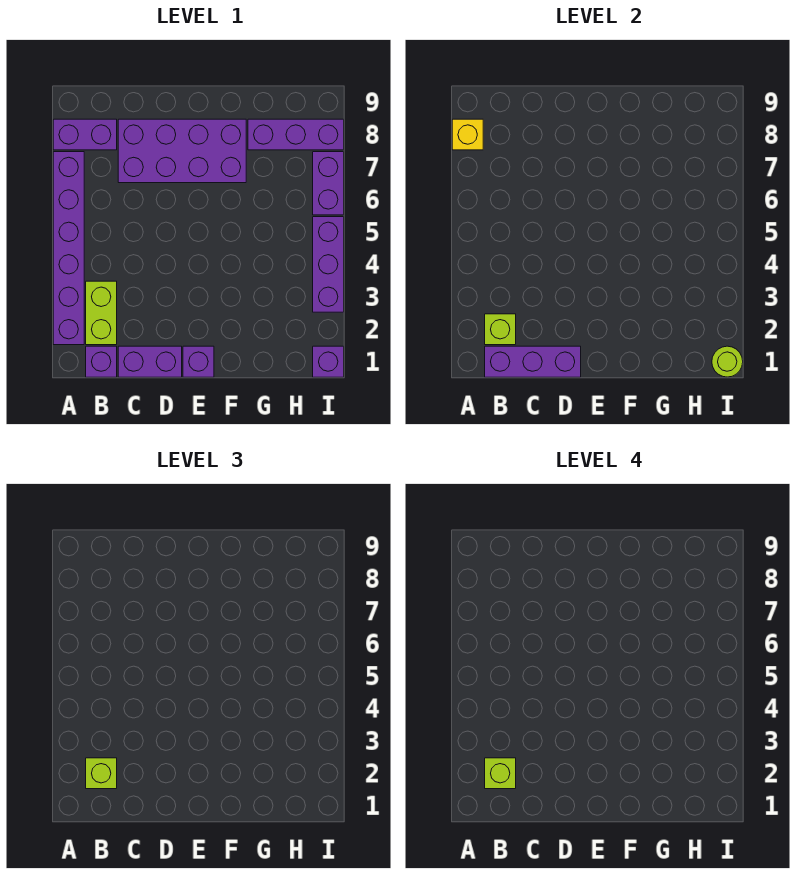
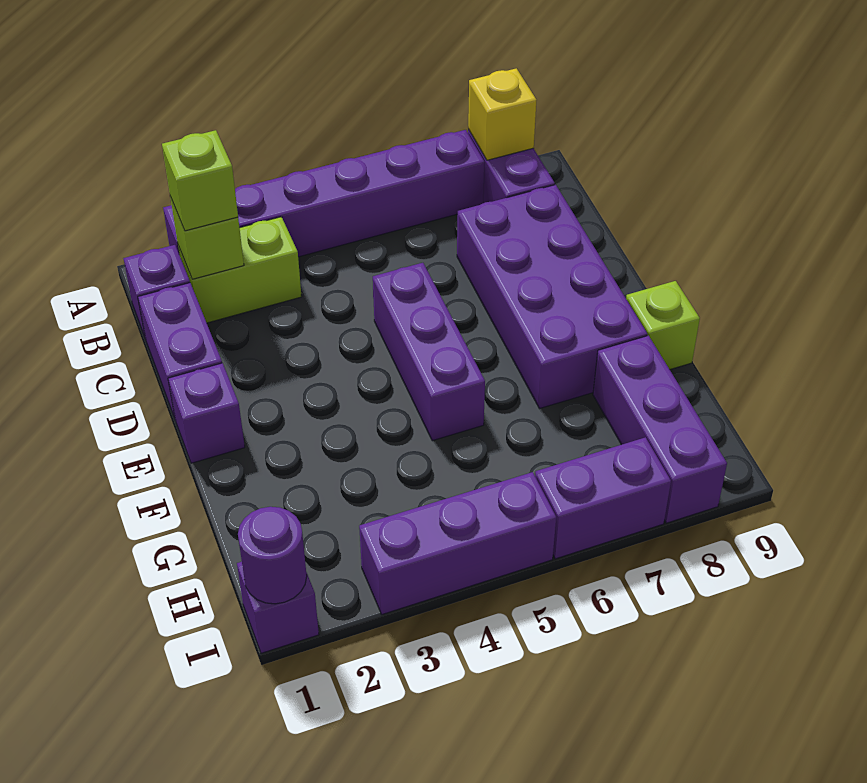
purple 1x3 brick [485,346,581,377] -> purple 1x3 brick moved to [373,263,485,441]
lime 1x1 brick [485,758,516,789] -> lime 1x1 brick moved to [626,281,700,369]
lime 1x1 round brick [712,346,743,377] -> purple 1x1 round brick [238,507,307,604]

